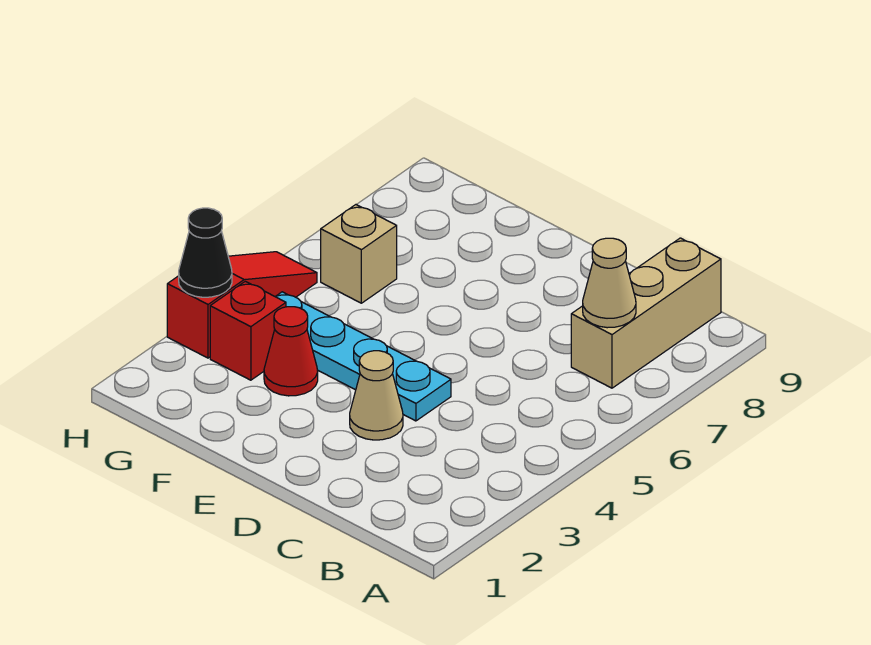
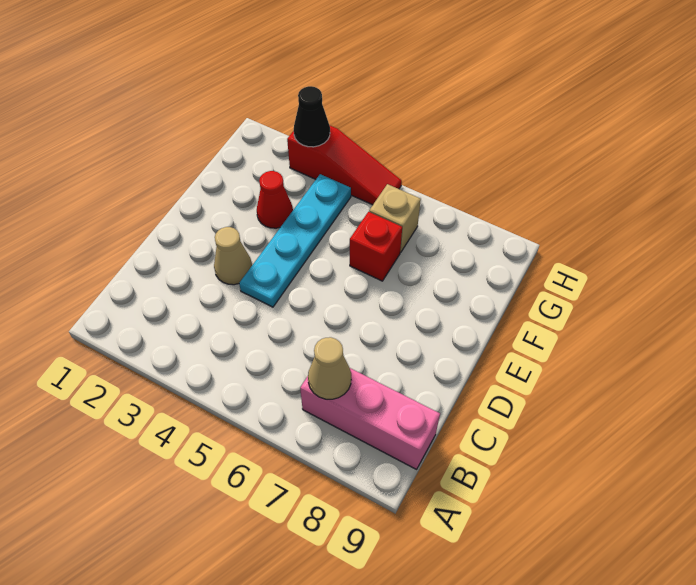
tan 1x3 brick [571,238,721,388] -> pink 1x3 brick [300,368,440,469]
red 1x1 brick [210,281,286,380] -> red 1x1 brick moved to [350,212,402,281]

